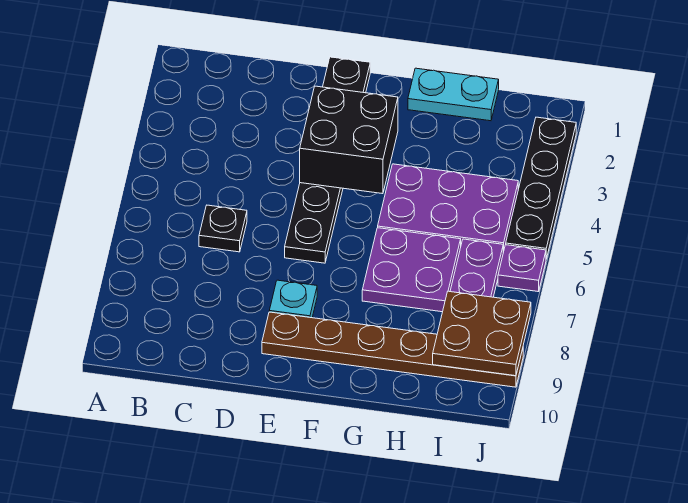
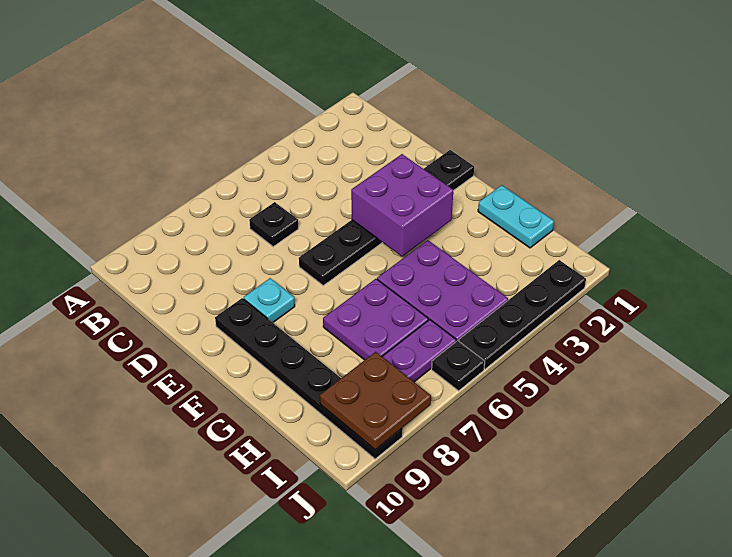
black 2x2 brick [300,86,398,194] -> purple 2x2 brick [351,154,453,257]
brown 1x6 plate [262,312,523,387] -> black 1x6 plate [215,298,403,459]
purple 1x1 plate [498,245,546,292] -> black 1x1 plate [432,341,485,391]

